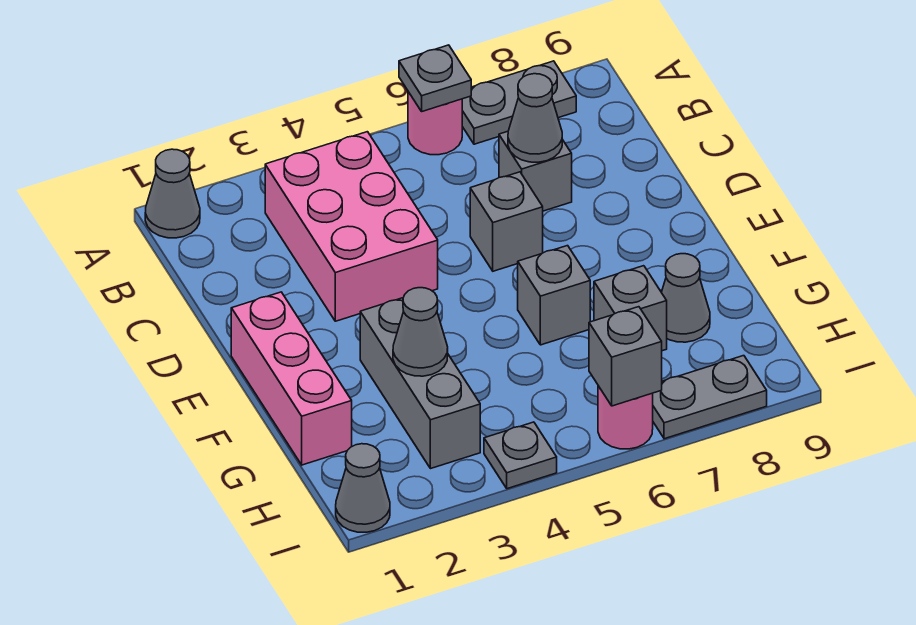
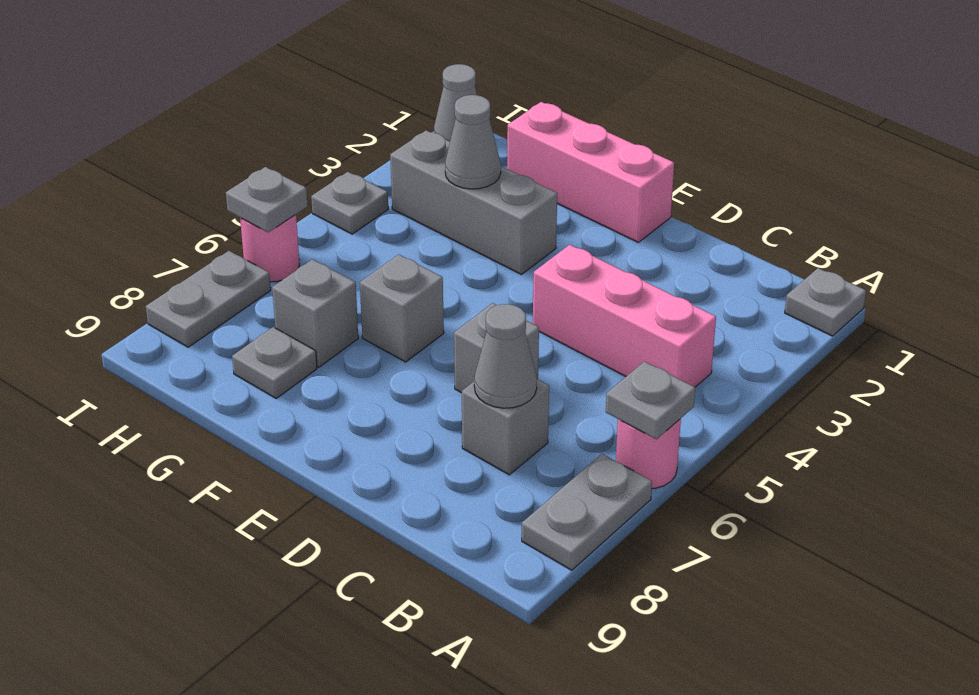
grey 1x1 cone [145,149,200,238] -> grey 1x1 plate [785,268,866,336]
pink 2x3 brick [265,132,438,321] -> pink 1x3 brick [533,245,716,387]
grey 1x1 cone [661,254,710,342] -> grey 1x1 plate [232,327,317,398]
grey 1x1 brick [589,307,662,406] -> grey 1x1 plate [226,167,308,232]

